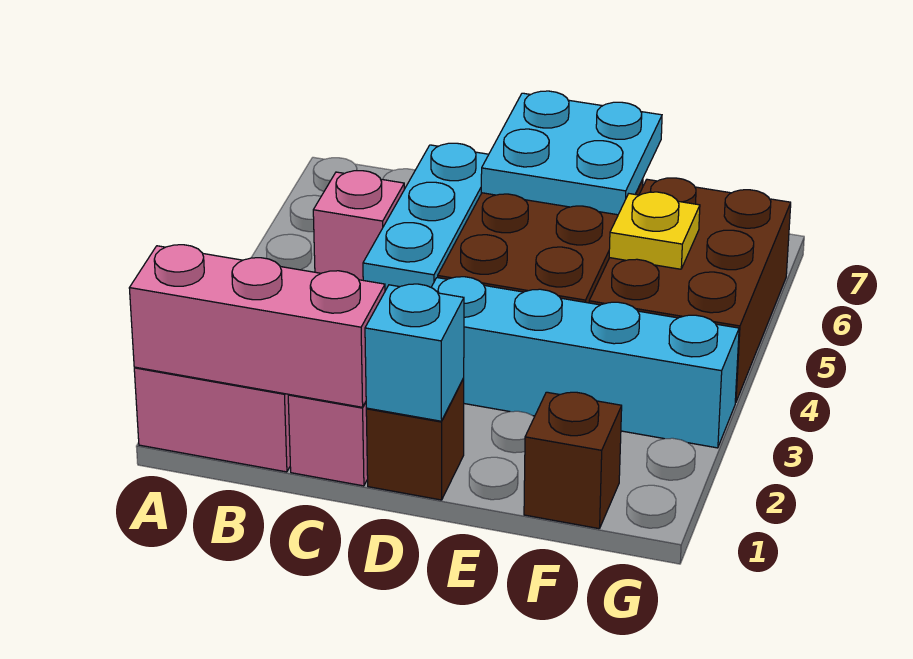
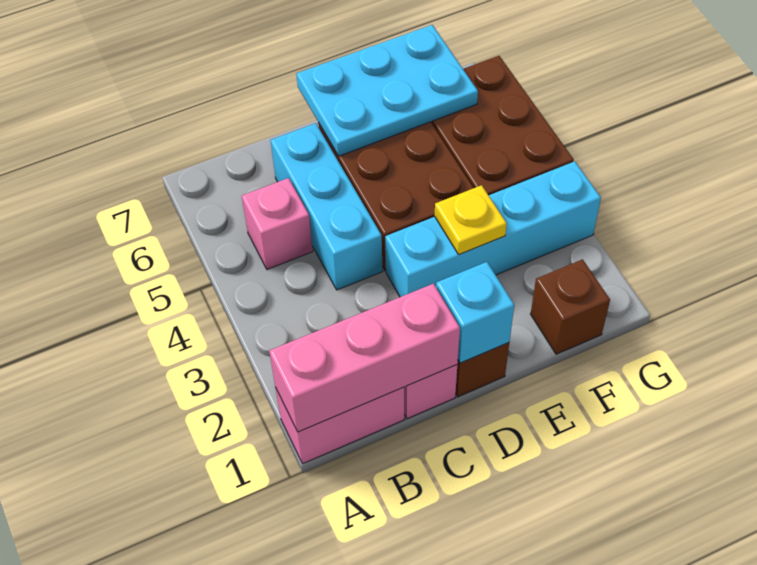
cyan 2x2 plate [481,91,662,215] -> cyan 2x3 plate [296,25,478,156]
yellow 1x1 plate [609,192,700,269] -> yellow 1x1 plate moved to [435,185,507,255]

